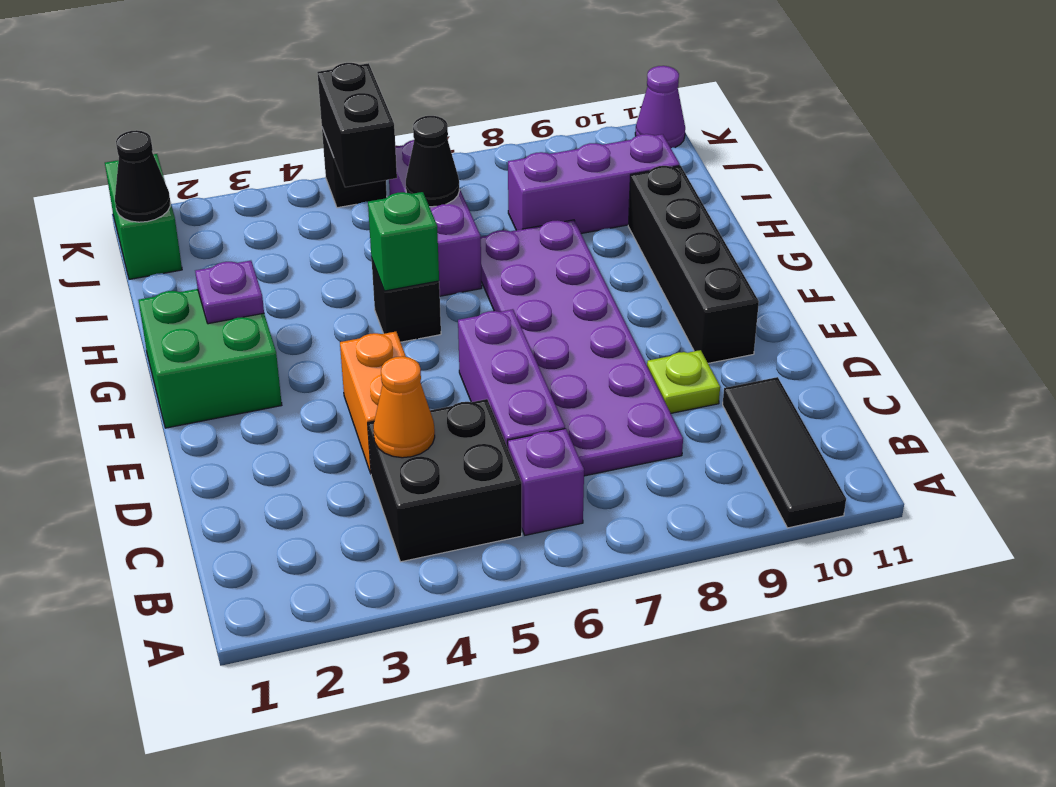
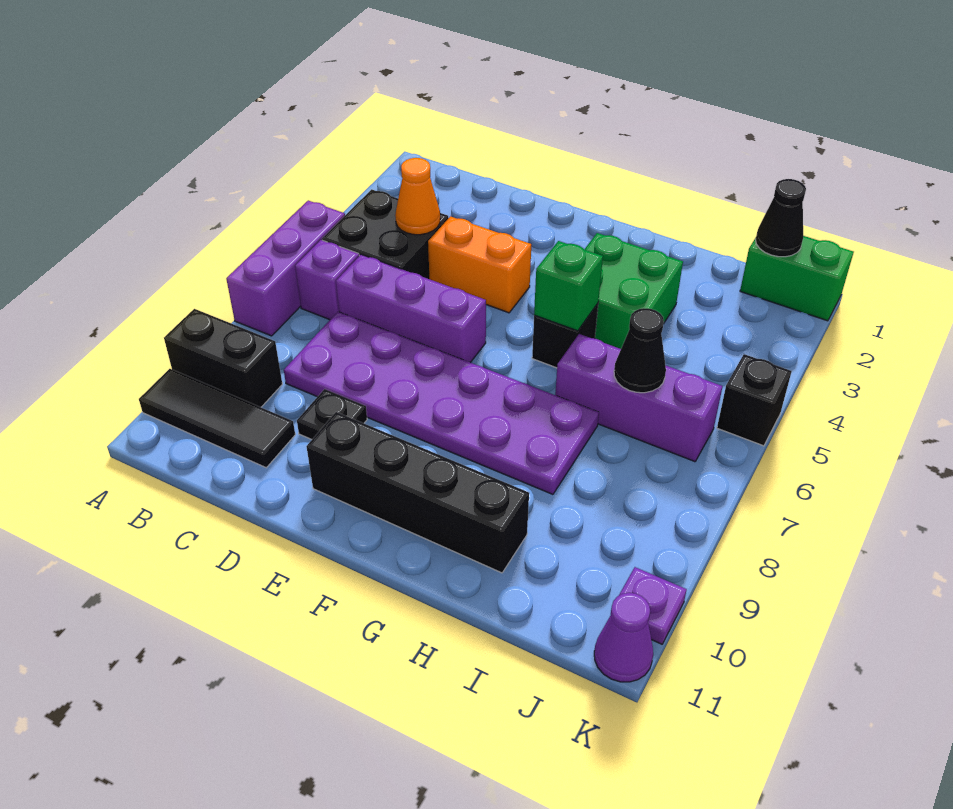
lime 1x1 plate [647,350,720,413] -> black 1x1 plate [297,389,367,439]
green 2x2 brick [138,289,282,428] -> green 2x2 brick moved to [584,233,683,349]
purple 1x1 plate [195,261,264,324] -> purple 1x1 plate moved to [619,567,687,644]
purple 1x3 brick [508,134,680,234] -> purple 1x3 brick moved to [226,200,345,336]
black 1x2 brick [317,63,397,187] -> black 1x2 brick moved to [164,309,282,407]

